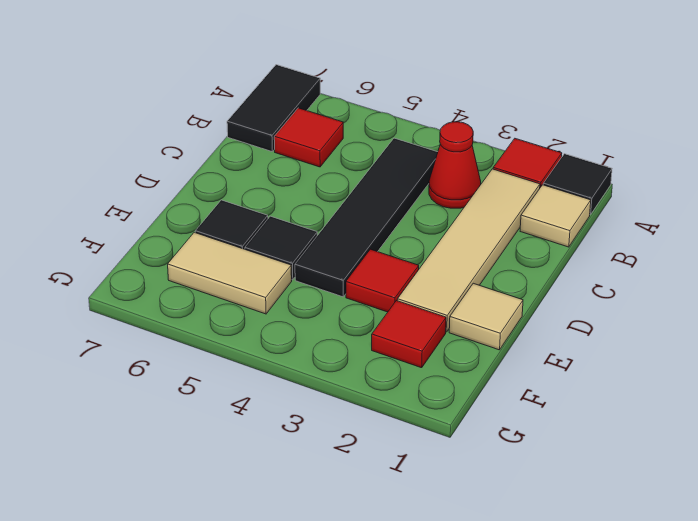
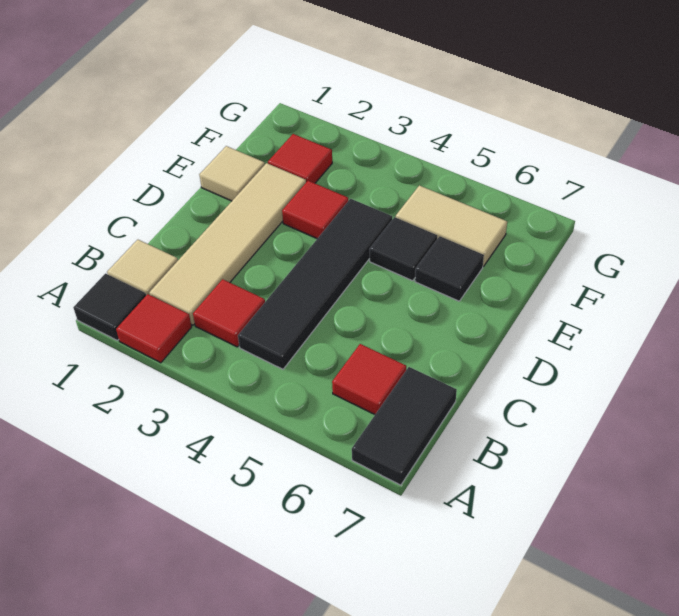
red 1x1 cone [429,122,481,208] -> red 1x1 tile [193,279,265,347]

